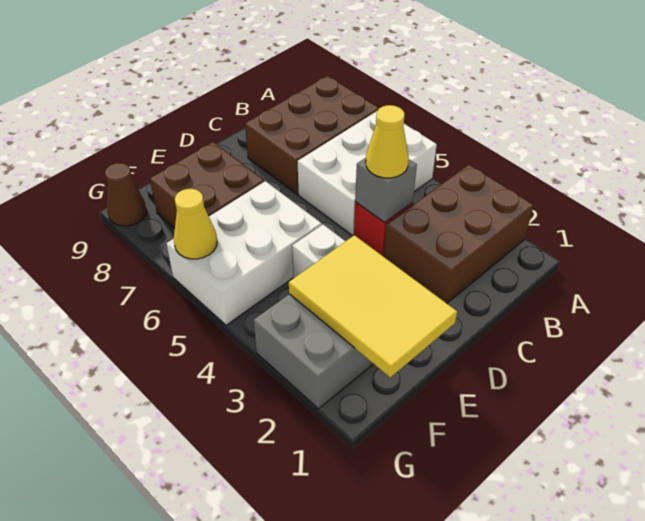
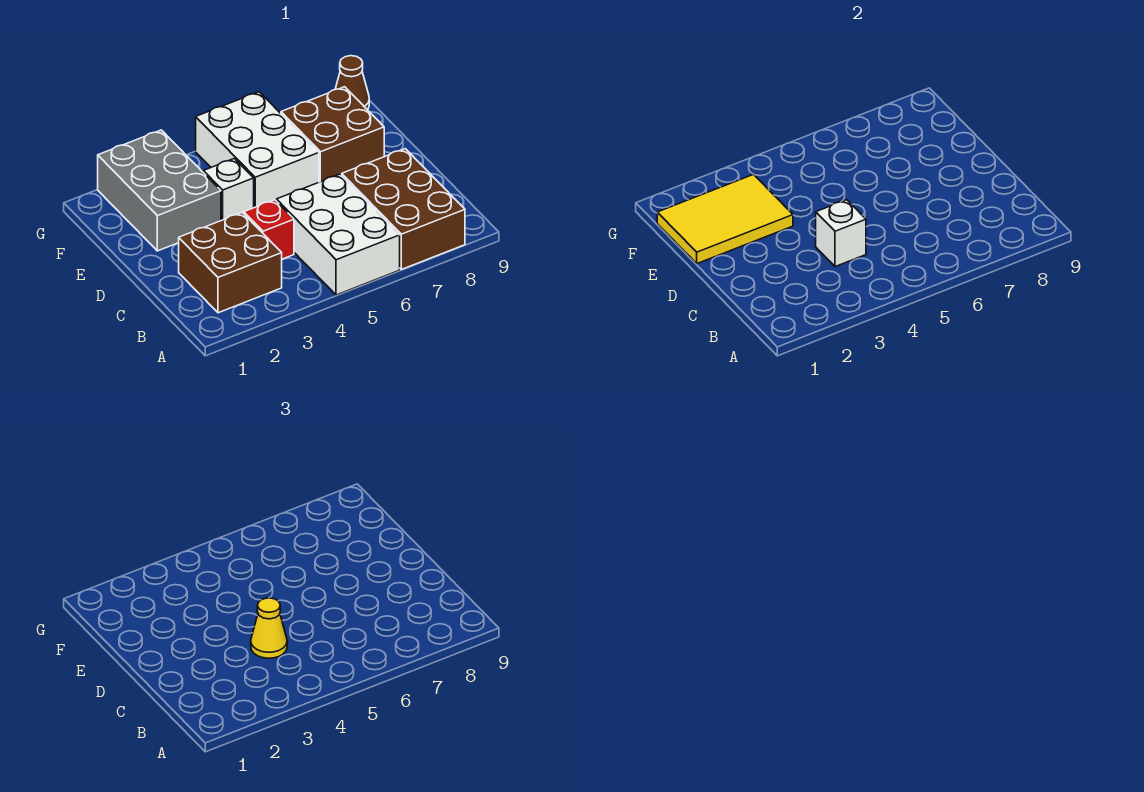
brown 2x3 brick [384,165,534,303] -> brown 2x2 brick [179,213,282,313]
grey 1x1 brick [355,158,417,223] -> white 1x1 brick [816,200,866,267]
yellow 1x1 cone [174,189,217,259] -> none

